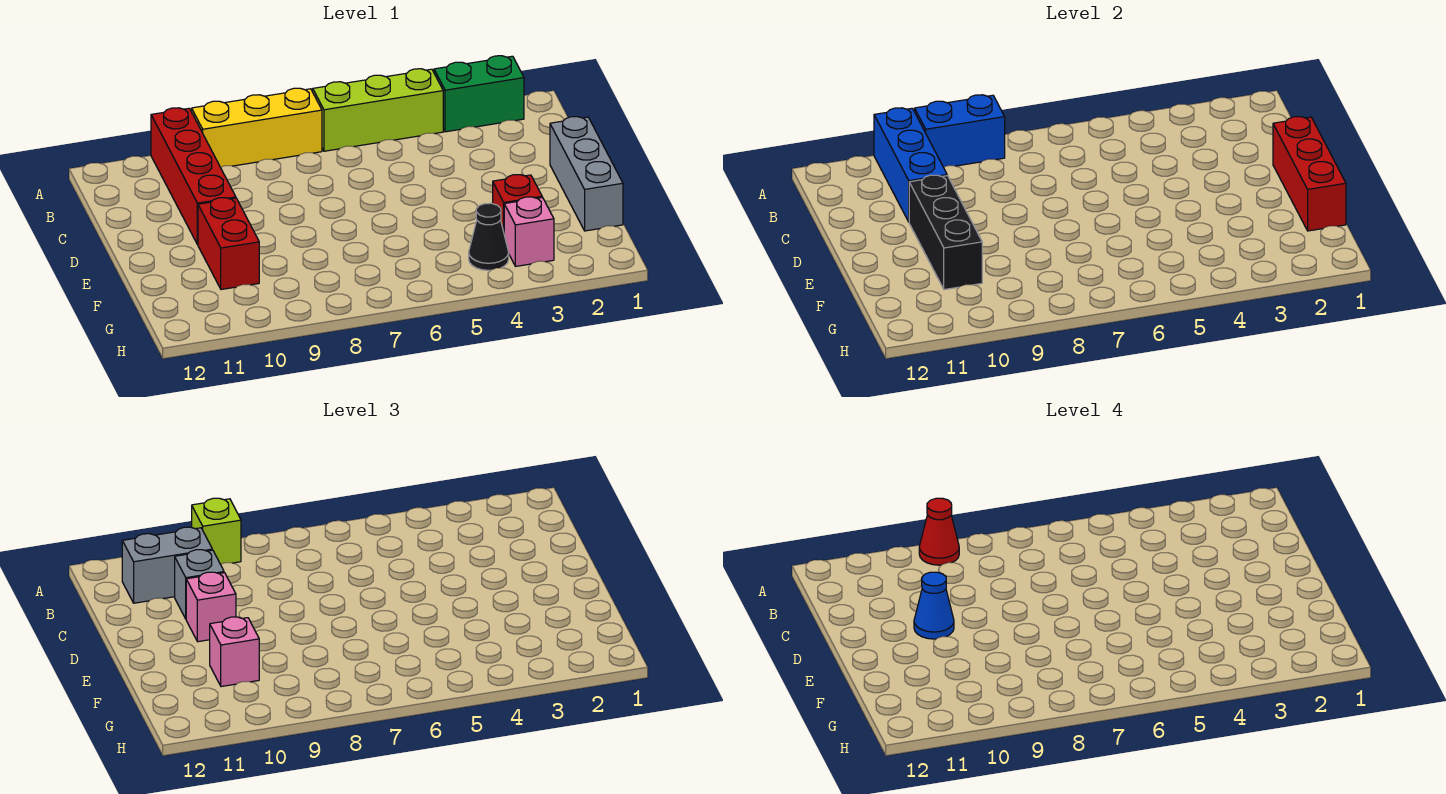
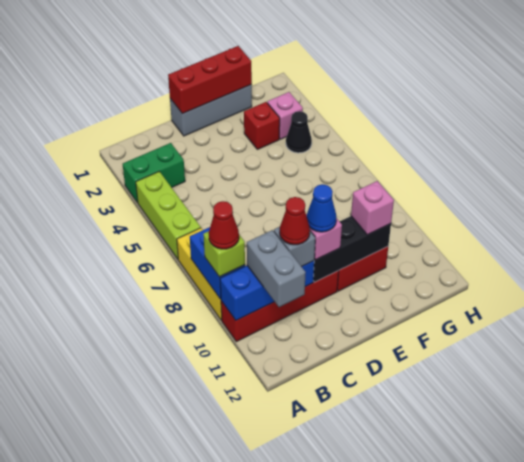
green 1x2 brick [434,56,524,132] -> green 1x2 brick turned to [123,143,185,203]
none -> red 1x1 cone [280,197,310,245]

